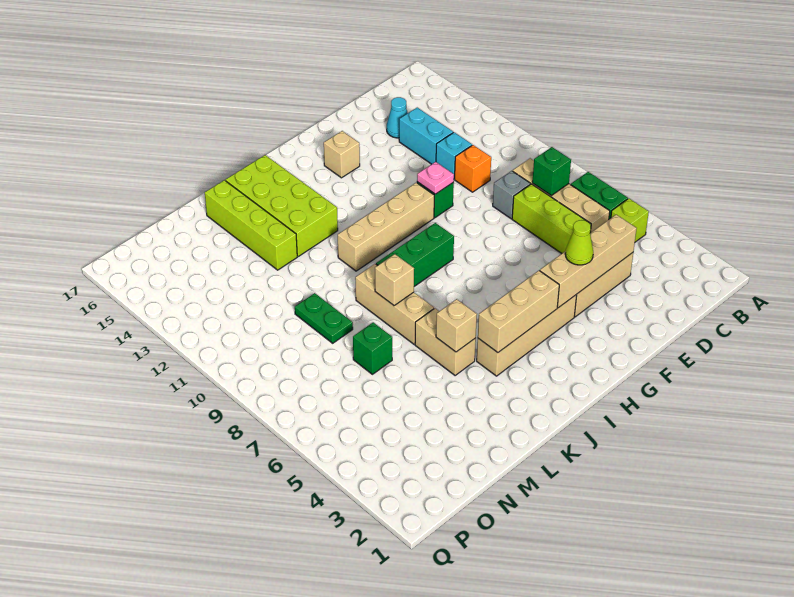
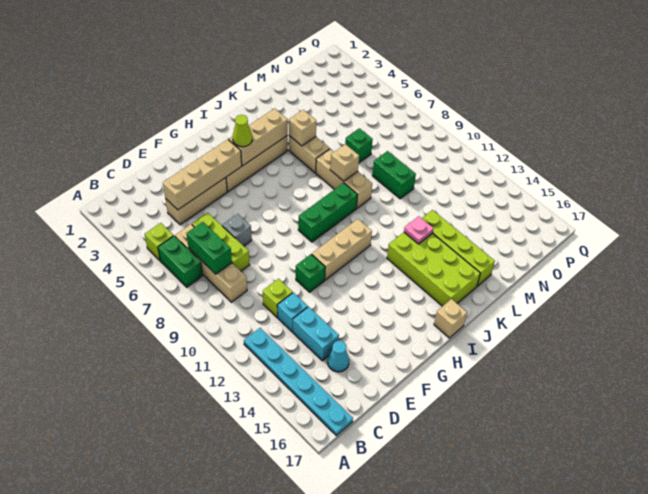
none -> cyan 1x6 plate [244,328,353,436]
green 1x1 brick [532,147,571,196] -> green 1x2 brick [186,222,232,274]
grey 1x1 brick [493,171,530,219] -> grey 1x1 brick moved to [222,214,252,246]
orange 1x1 brick [455,145,491,192] -> lime 1x1 brick [263,279,293,317]
lime 1x1 cone [565,220,593,265] -> lime 1x1 cone moved to [233,115,252,147]
pink 1x1 plate [417,162,454,194] -> pink 1x1 plate moved to [404,216,433,244]
tan 1x4 brick [338,183,434,271] -> tan 1x3 brick [312,219,372,280]
tan 1x1 brick [324,131,360,178] -> tan 1x1 brick moved to [434,299,467,338]
green 1x2 plate [295,293,353,343] -> green 1x2 brick [372,151,416,199]

